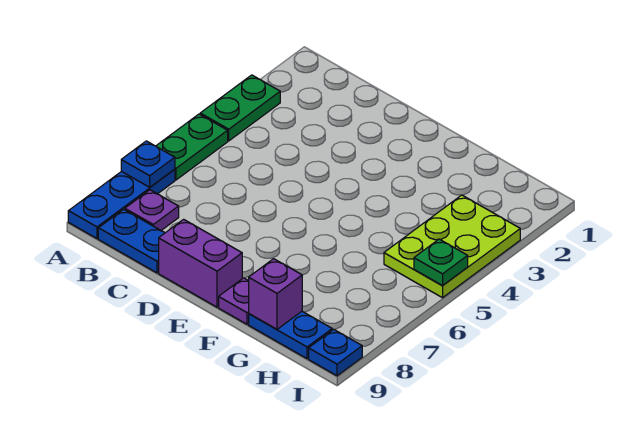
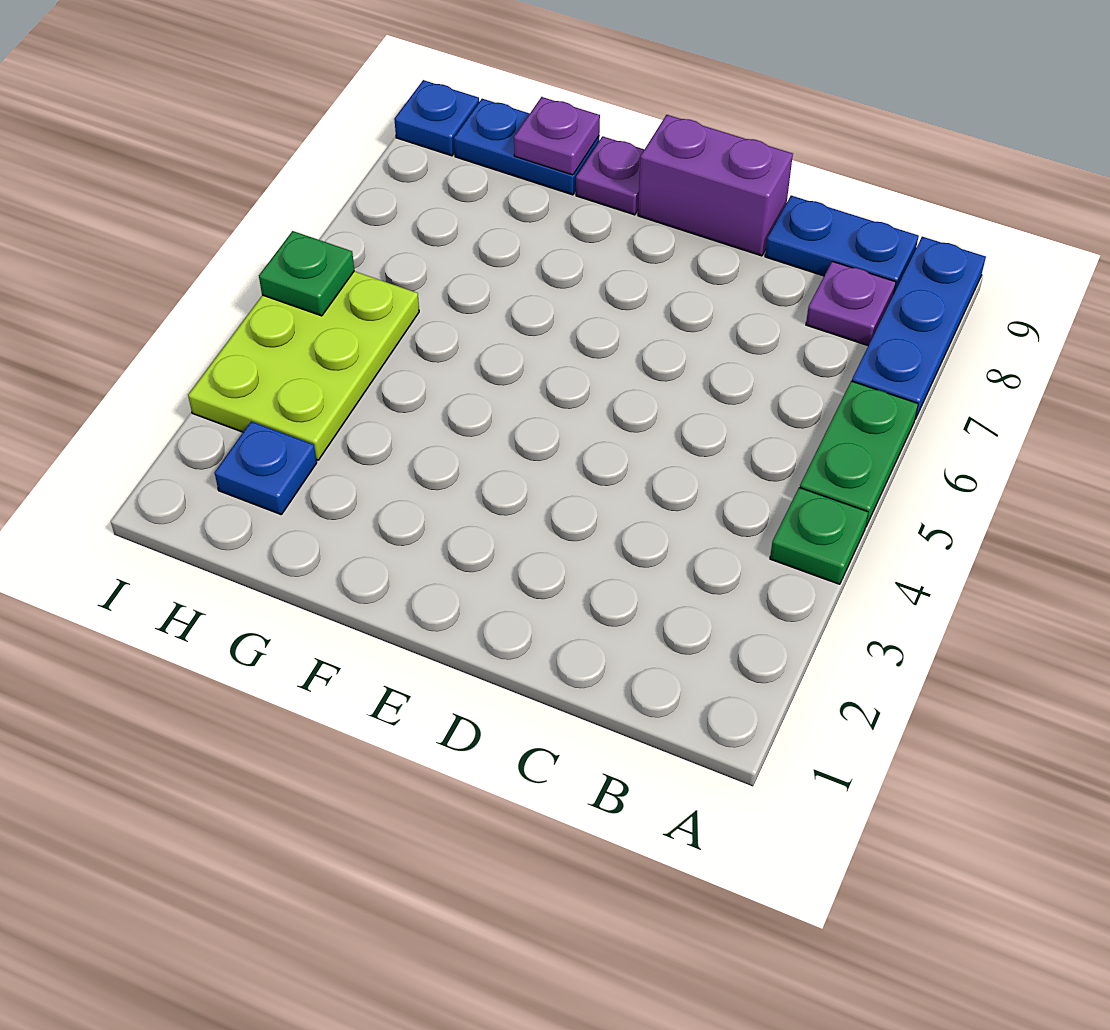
green 1x2 plate [200,75,280,141] -> green 1x1 plate [770,488,868,584]
blue 1x1 plate [121,141,175,187] -> blue 1x1 plate moved to [215,421,317,514]
purple 1x1 brick [249,259,302,329] -> purple 1x1 plate [514,97,600,175]

